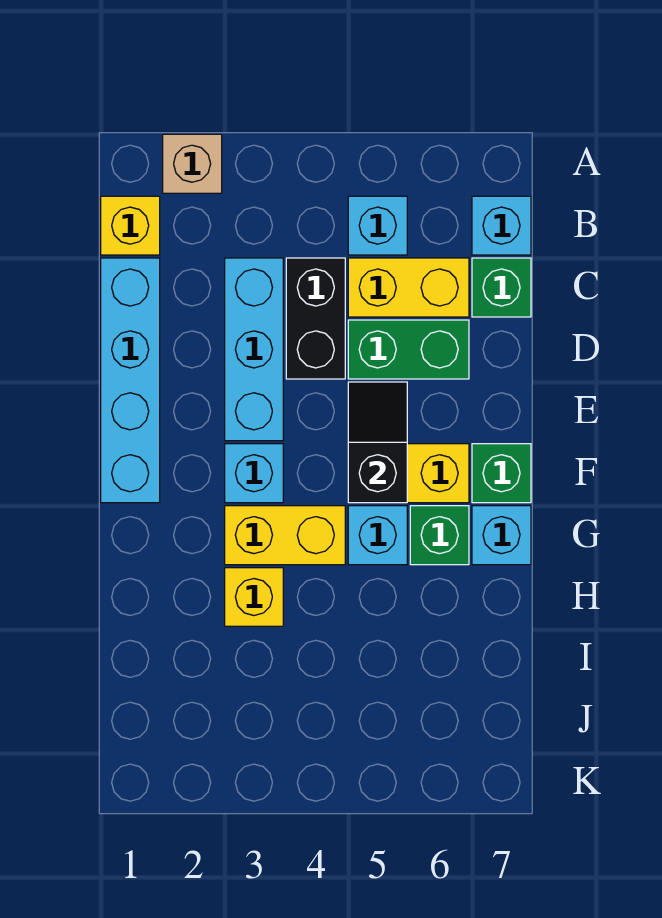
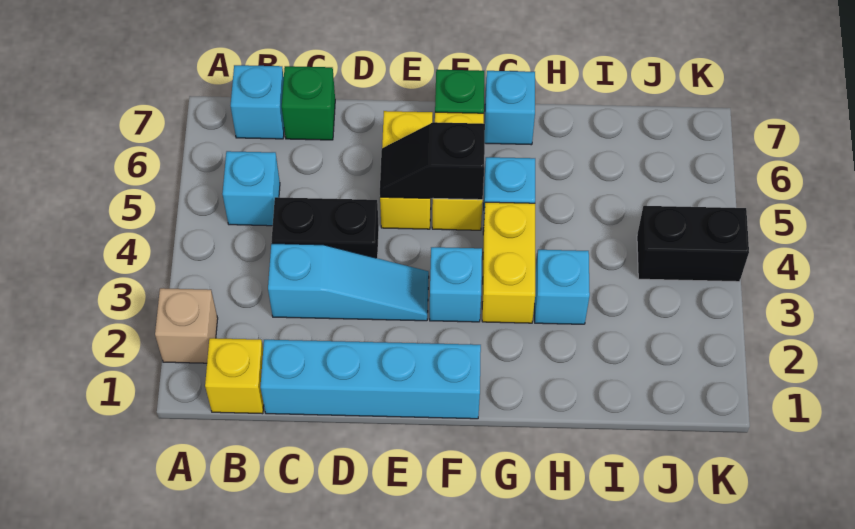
cyan 1x3 brick [225,258,283,441] -> cyan 1x3 slope [268,244,429,321]
yellow 1x2 brick [348,258,469,317] -> yellow 1x2 brick moved to [380,111,433,229]
green 1x2 brick [348,320,469,379] -> none
green 1x1 brick [410,506,469,565] -> none
yellow 1x1 brick [225,568,283,626] -> cyan 1x1 brick [535,250,590,324]
none -> black 1x2 brick [637,206,749,282]

